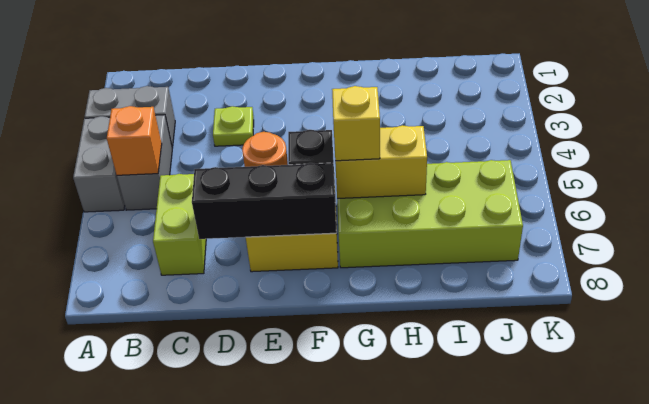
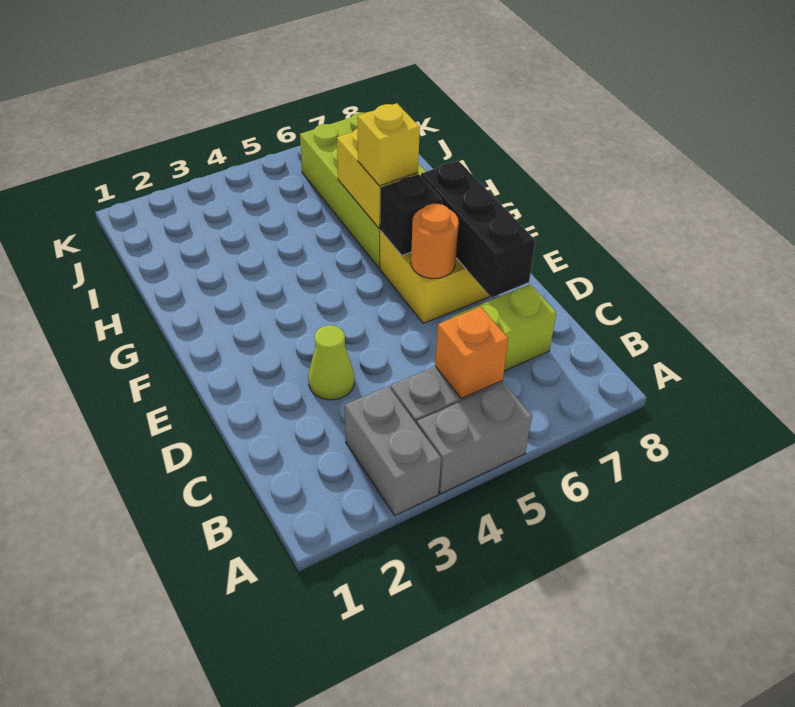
lime 1x1 plate [213,106,254,146] -> lime 1x1 cone [308,325,354,400]

